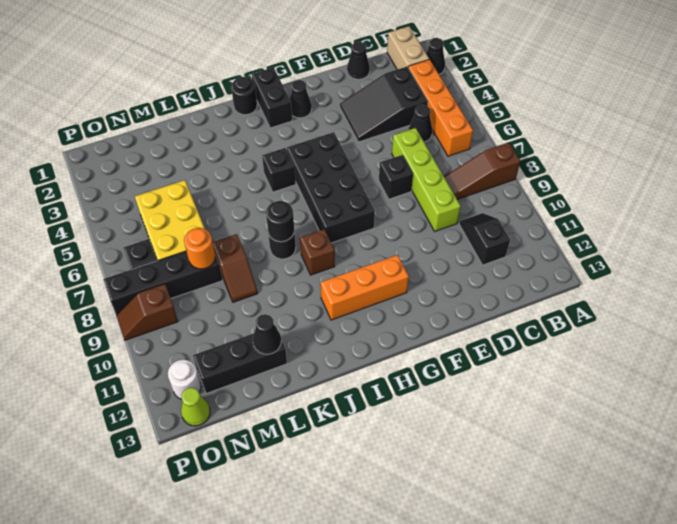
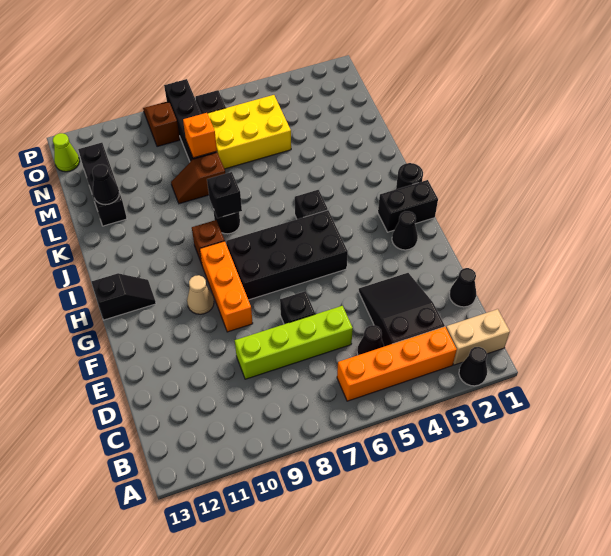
brown 1x3 slope [444,142,520,199] -> none
black 1x2 slope [459,213,510,265] -> black 1x2 slope moved to [92,273,156,320]
none -> tan 1x1 cone [187,275,214,314]
orange 1x3 brick [321,255,409,320] -> orange 1x3 brick moved to [200,241,253,332]
black 1x1 round brick [266,201,294,242] -> black 1x1 brick [207,172,242,218]
orange 1x1 round brick [184,228,215,269] -> orange 1x1 brick [183,113,217,158]
white 1x1 round brick [168,360,201,399] -> none

